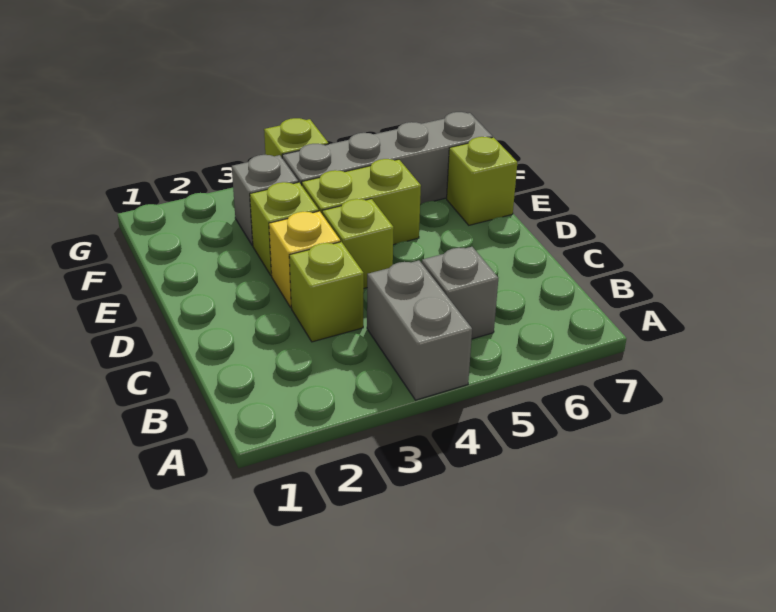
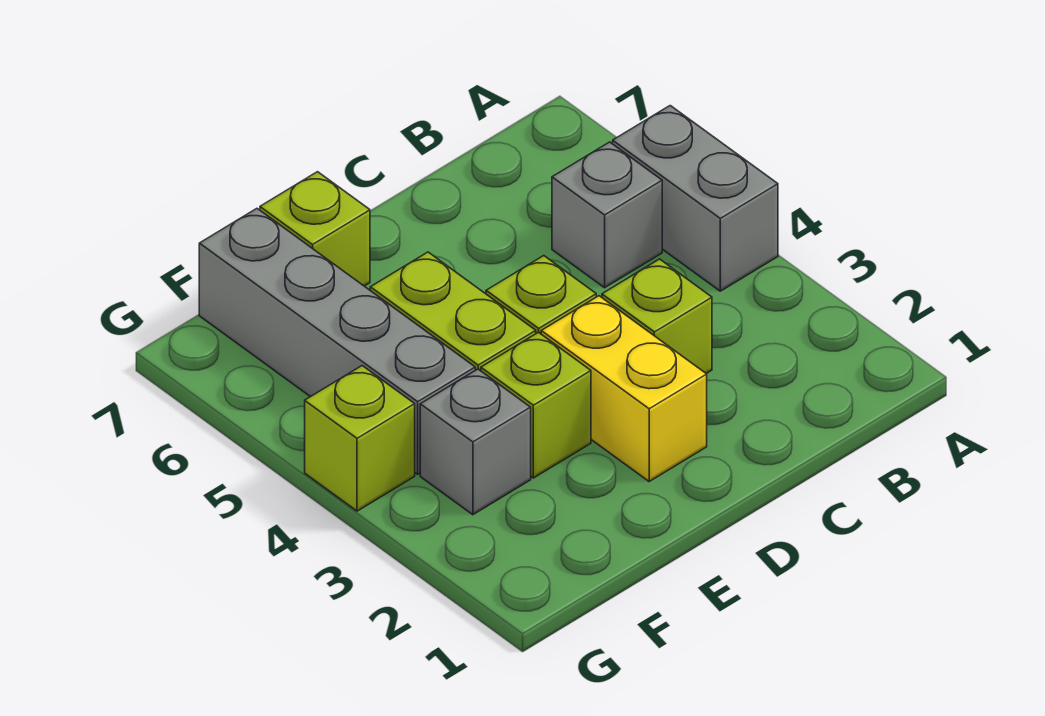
grey 1x2 brick [367,260,472,400] -> grey 1x2 brick turned to [613,106,778,291]
yellow 1x1 brick [269,211,340,308] -> yellow 1x2 brick [541,296,707,481]

